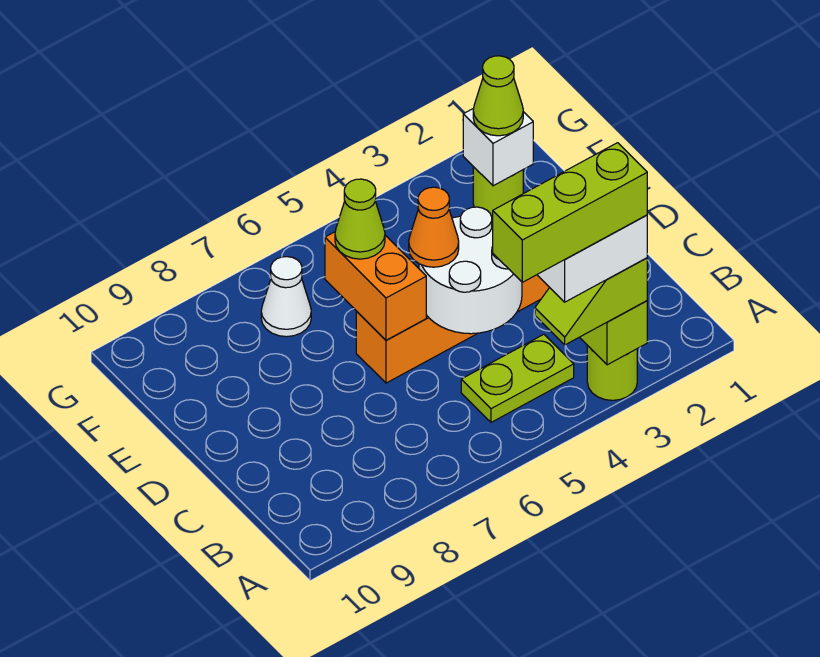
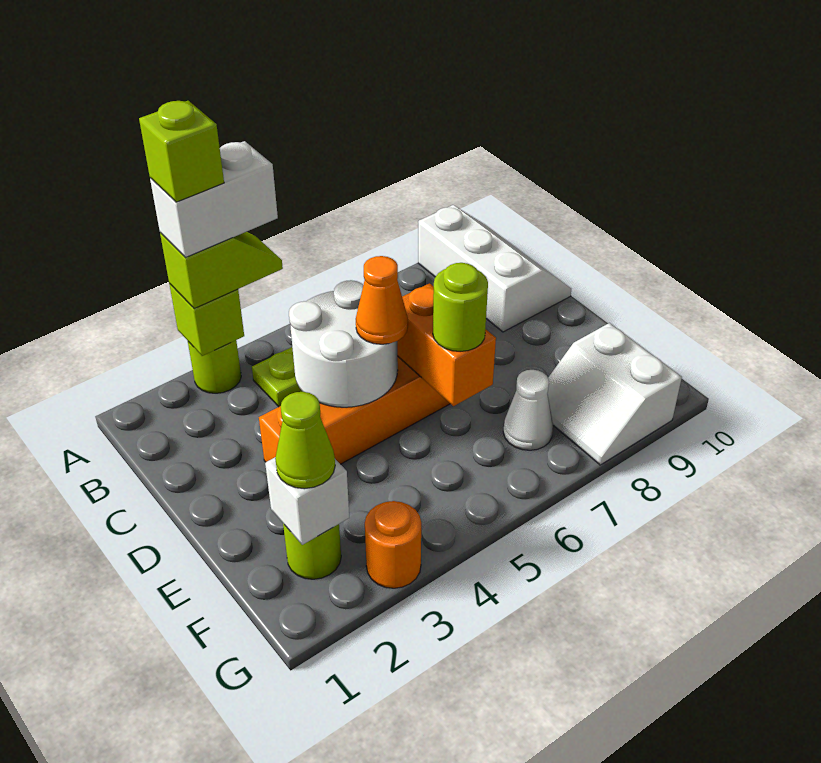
lime 1x3 brick [493,143,647,282] -> lime 1x1 brick [139,101,224,202]
none -> white 2x3 slope [418,205,571,332]
lime 1x1 cone [335,179,385,259] -> lime 1x1 round brick [433,263,488,352]
none -> white 2x2 slope [547,323,682,465]
none -> orange 1x1 round brick [365,501,421,588]

